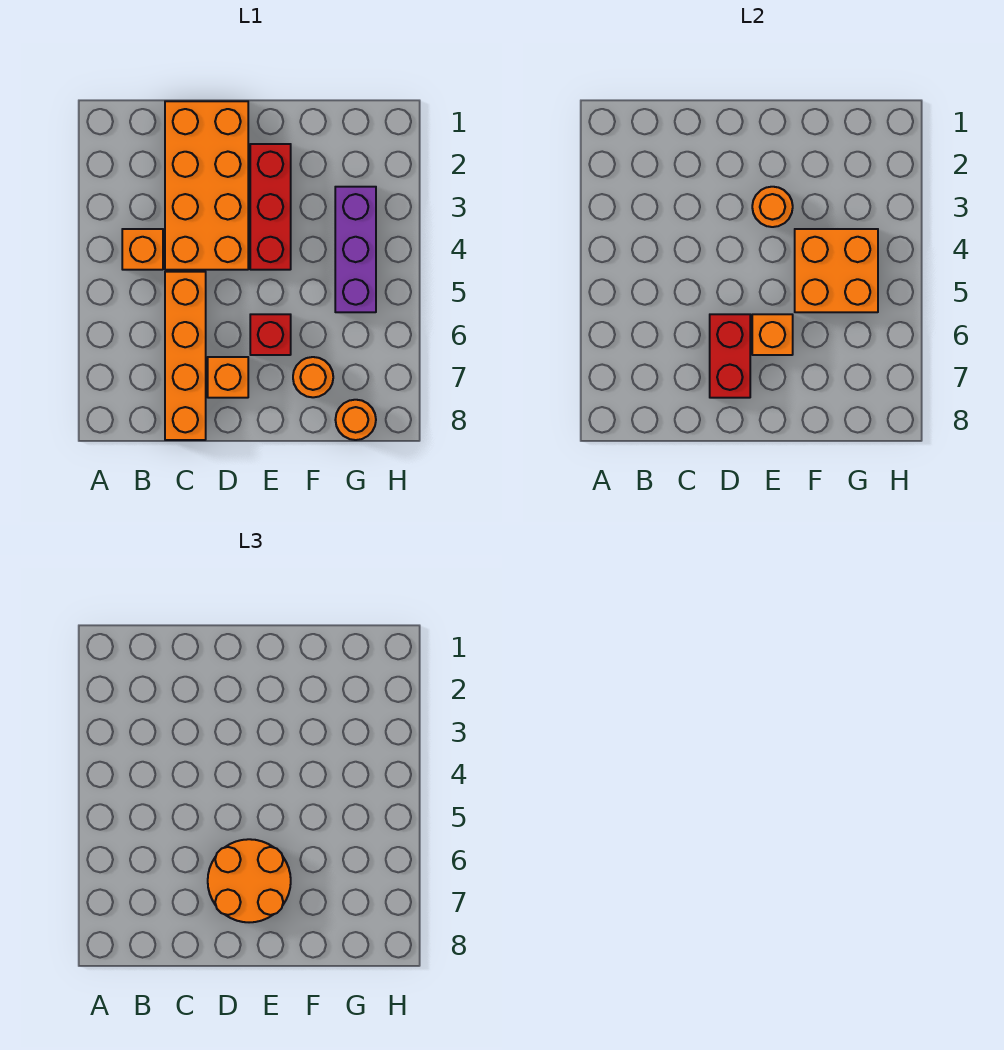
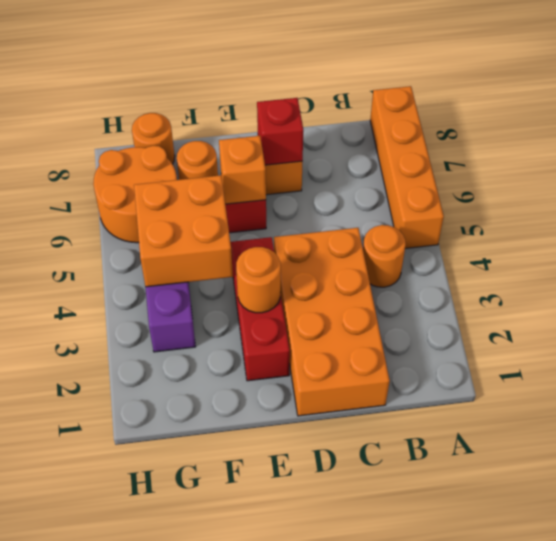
orange 1x1 brick [122,229,163,270] -> orange 1x1 round brick [363,225,406,287]
orange 1x4 brick [165,272,206,440] -> orange 1x4 brick moved to [370,86,444,248]
red 1x2 brick [710,314,750,398] -> red 1x1 brick [257,98,303,165]
orange 2x2 round brick [208,839,291,922] -> orange 2x2 round brick moved to [93,146,177,243]

